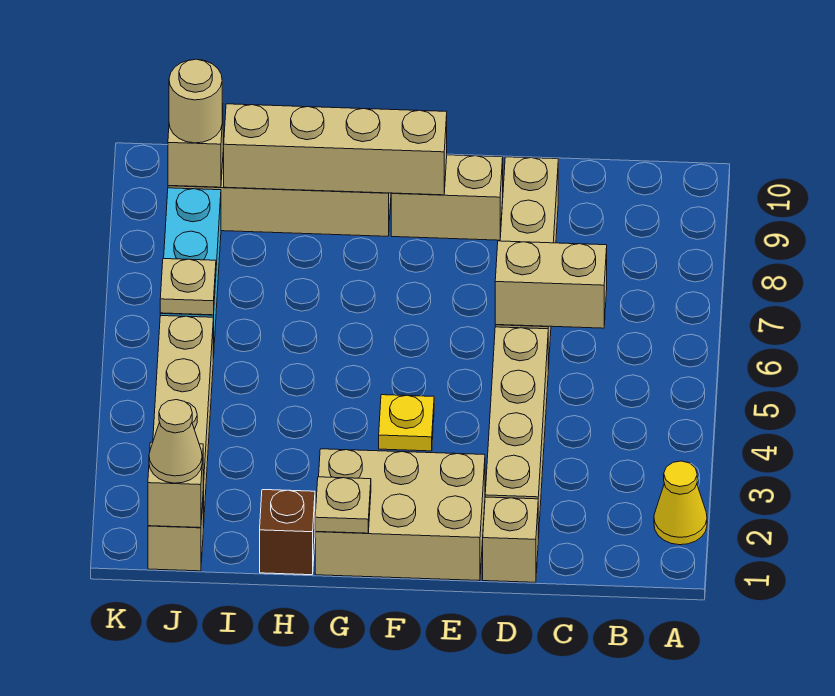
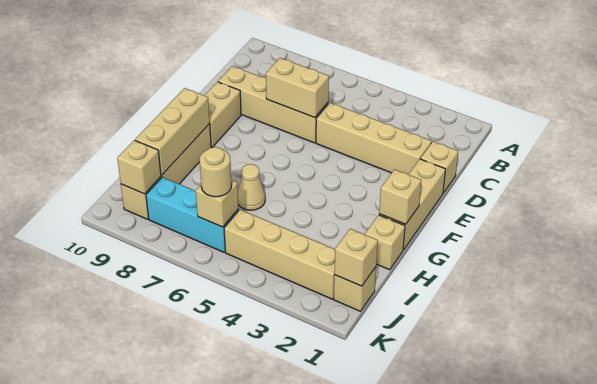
yellow 1x1 cone [654,461,707,545] -> none
tan 1x2 brick [495,241,607,328] -> tan 1x2 brick turned to [266,58,329,118]
tan 2x3 brick [315,449,485,581] -> tan 1x3 brick [379,159,446,250]
yellow 1x1 plate [379,395,434,451] -> none
tan 1x4 brick [223,104,447,195] -> tan 1x3 brick [135,88,210,175]
tan 1x1 plate [315,477,371,533] -> tan 1x1 brick [379,169,421,224]
brown 1x1 brick [260,490,315,575] -> tan 1x1 brick [365,215,405,270]
tan 1x1 cone [149,400,202,483] -> tan 1x1 cone moved to [238,164,265,210]
tan 1x1 plate [160,259,216,315] -> tan 1x1 brick [196,180,238,227]
tan 1x1 round brick [169,59,222,143] -> tan 1x1 round brick moved to [200,147,232,197]

